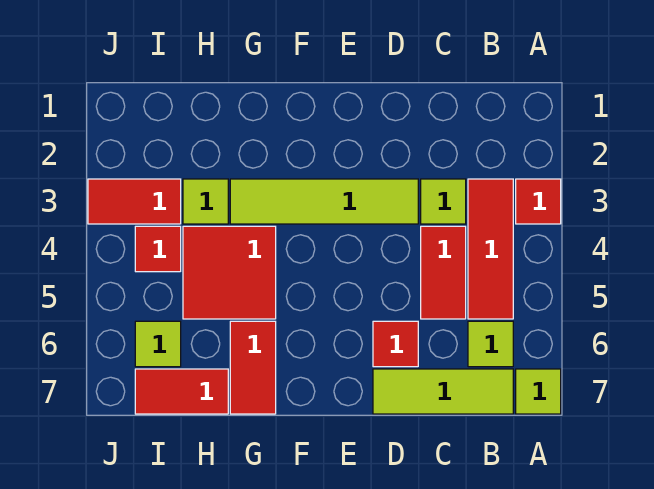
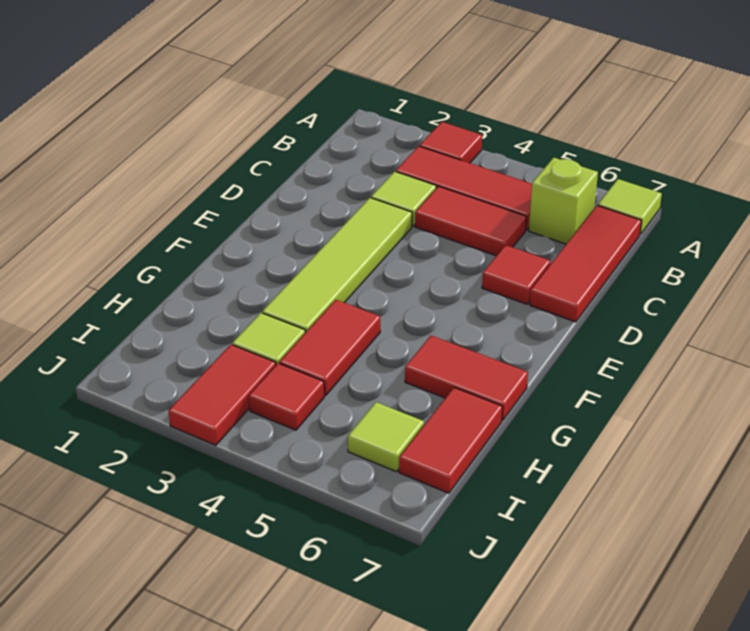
lime 1x1 tile [468,321,513,367] -> lime 1x1 brick [529,158,598,244]
lime 1x3 tile [373,369,513,414] -> red 1x3 tile [530,206,641,322]
red 2x2 tile [183,226,276,319] -> red 1x2 tile [279,300,380,396]

